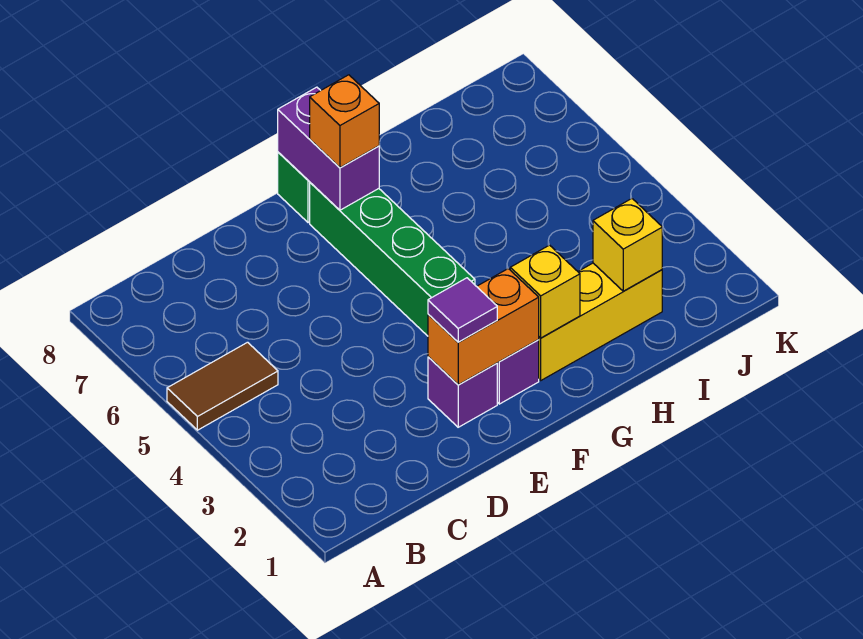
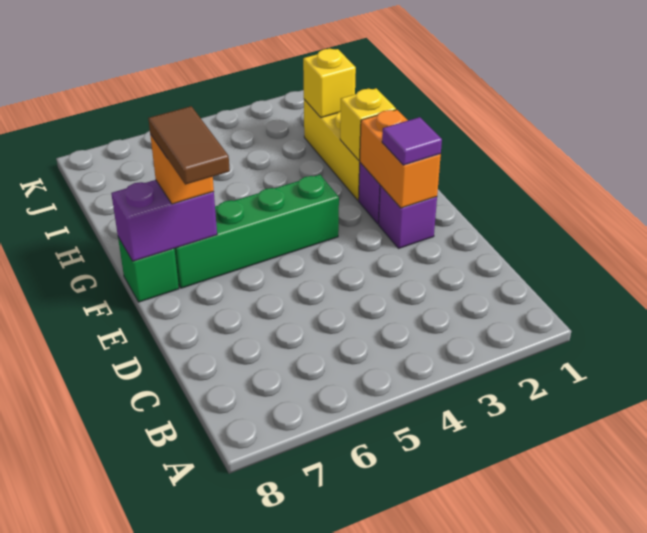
brown 1x2 tile [167,342,278,430] -> brown 1x2 tile moved to [148,106,230,185]

